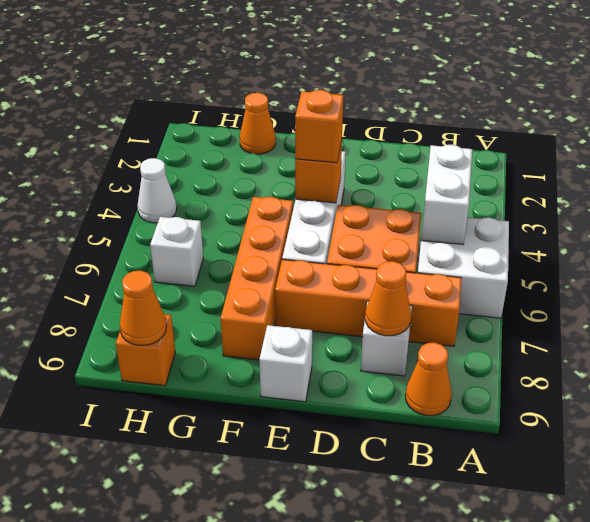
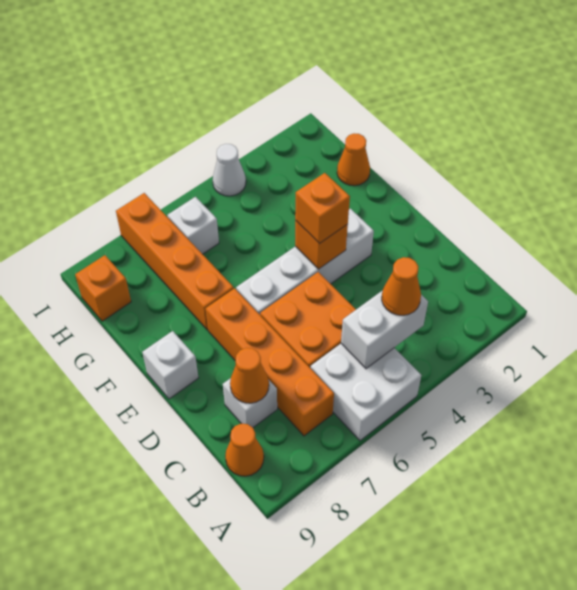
orange 1x4 brick [221,197,293,360] -> orange 1x4 brick turned to [116,193,234,330]
orange 1x1 cone [120,271,167,345] -> orange 1x1 cone moved to [382,257,421,315]

